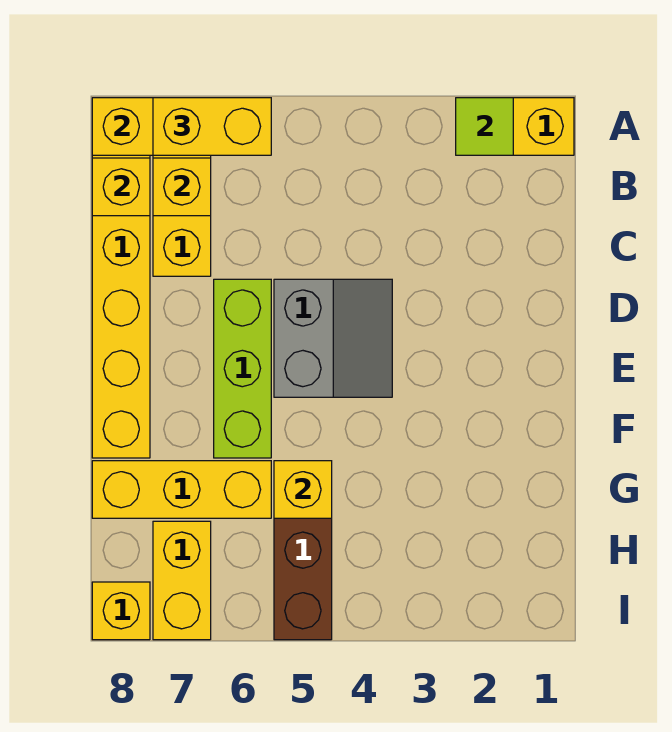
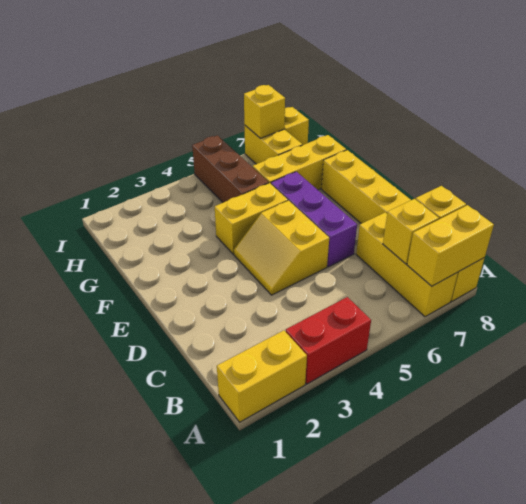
lime 1x1 tile [456,98,513,155] -> none
none -> red 1x2 brick [286,297,371,384]
yellow 1x2 brick [153,98,271,155] -> yellow 1x2 brick moved to [215,183,288,254]
grey 2x2 slope [274,279,392,397] -> yellow 2x2 slope [234,201,329,295]
lime 1x3 brick [214,279,271,458] -> purple 1x3 brick [271,172,357,267]
yellow 1x1 brick [274,461,332,518] -> yellow 1x1 brick moved to [244,85,285,138]

